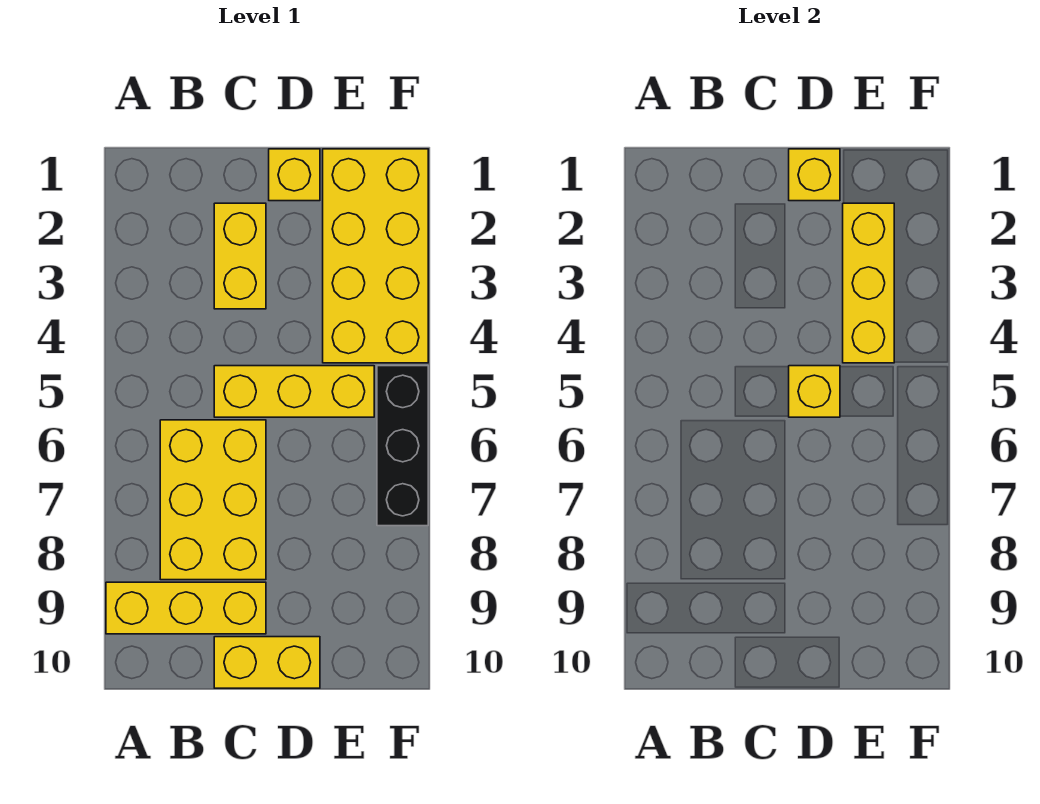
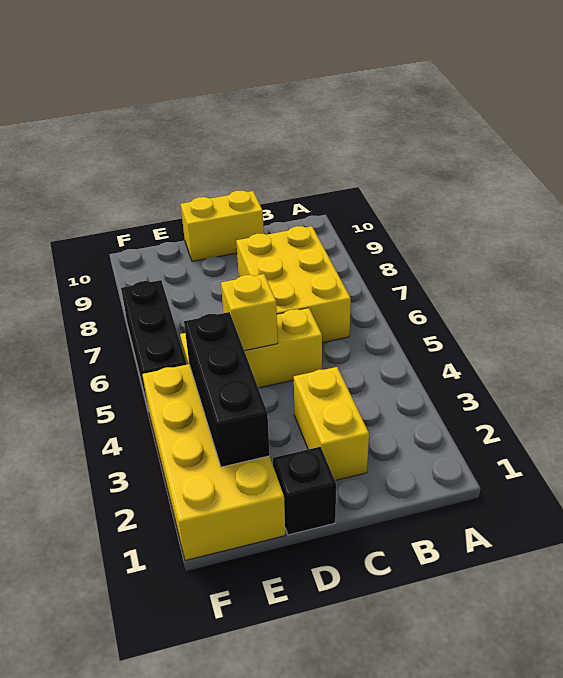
yellow 1x3 brick [106,582,266,634] -> none
yellow 1x1 brick [269,149,320,201] -> black 1x1 brick [273,447,336,535]
yellow 1x1 brick [789,149,840,201] -> none
yellow 1x3 brick [843,203,894,363] -> black 1x3 brick [184,312,270,467]

